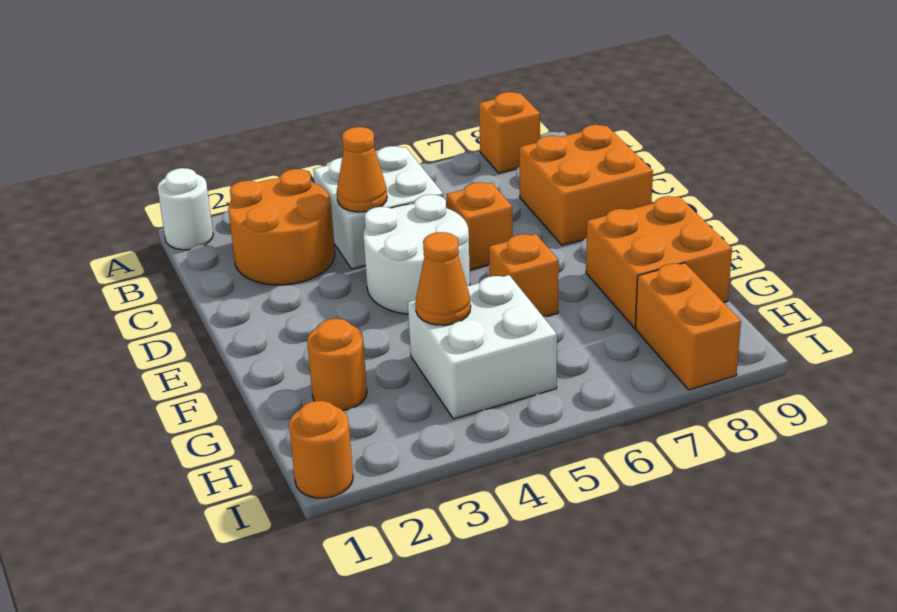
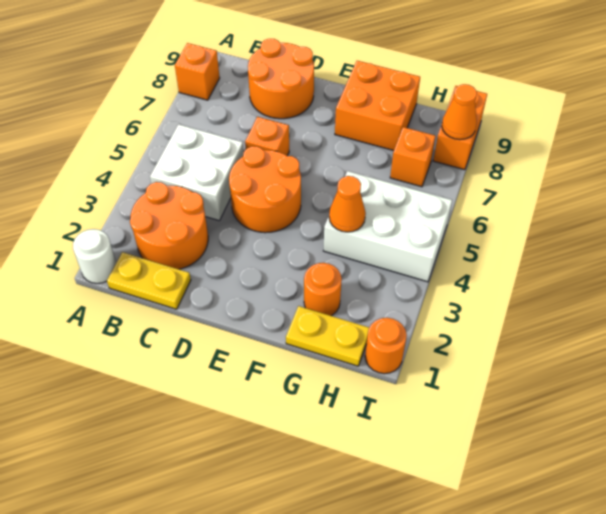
none -> yellow 1x2 plate [107,252,191,309]
orange 1x1 cone [337,127,387,212] -> orange 1x1 cone moved to [442,84,477,140]
orange 2x2 brick [519,125,653,245] -> orange 2x2 round brick [248,39,314,119]
white 2x2 round brick [364,194,470,314] -> orange 2x2 round brick [229,146,301,233]
orange 1x1 brick [489,234,559,317] -> orange 1x1 brick moved to [390,127,436,187]
none -> yellow 1x2 plate [286,306,369,366]
white 2x2 brick [408,275,557,419] -> white 2x3 brick [323,171,452,282]
orange 1x2 brick [635,263,741,390] -> orange 1x2 brick turned to [433,86,487,170]

